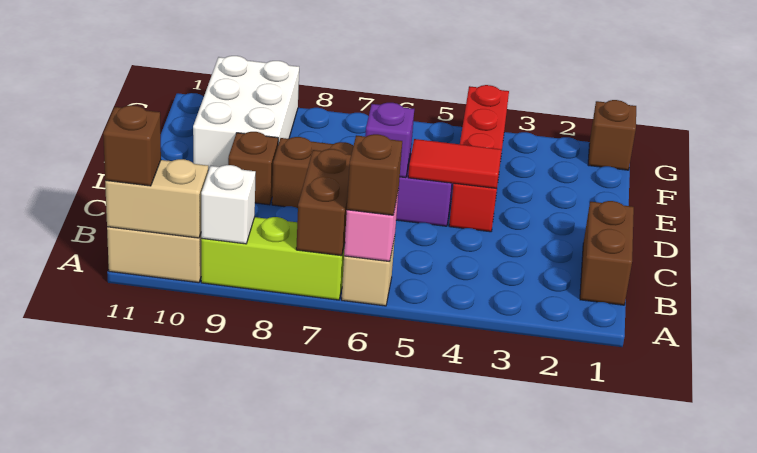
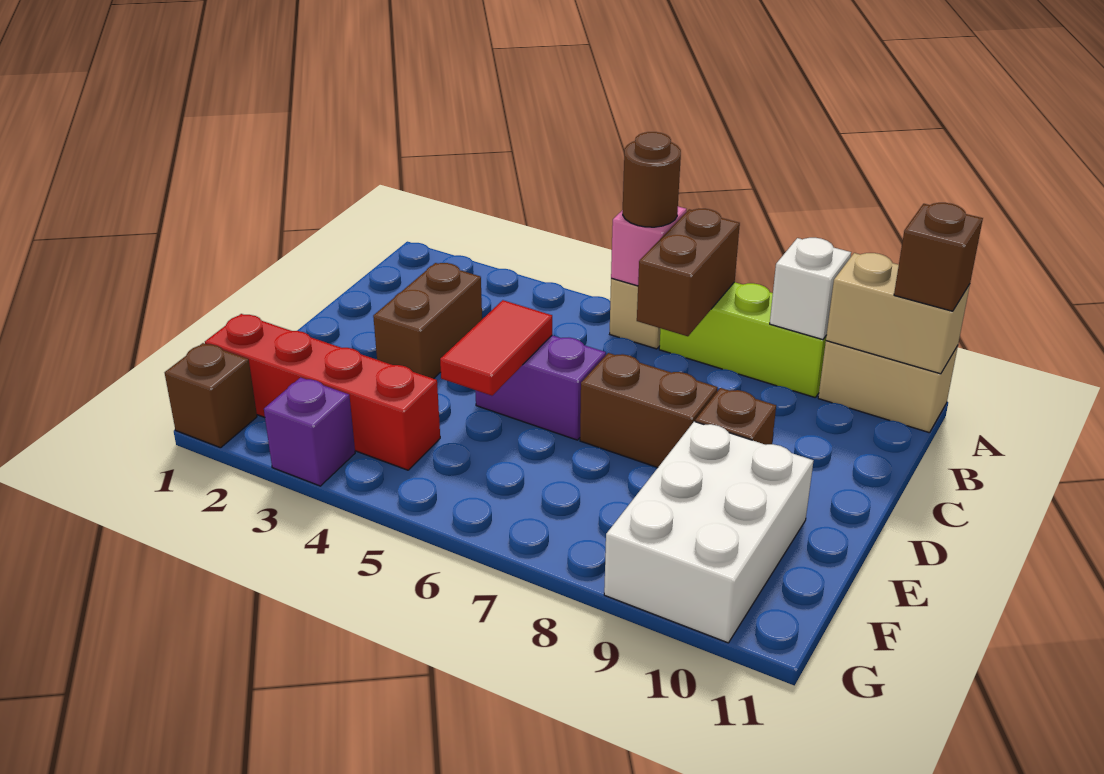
brown 1x1 brick [347,134,402,215] -> brown 1x1 round brick [623,132,681,227]
brown 1x2 brick [580,201,634,305] -> brown 1x2 brick moved to [373,263,482,379]
red 1x4 brick [449,85,509,232] -> red 1x4 brick turned to [205,314,440,470]
red 1x2 tile [408,139,502,188] -> red 1x2 tile turned to [440,300,552,396]
purple 1x1 brick [365,103,414,178] -> purple 1x1 brick moved to [264,377,355,486]

